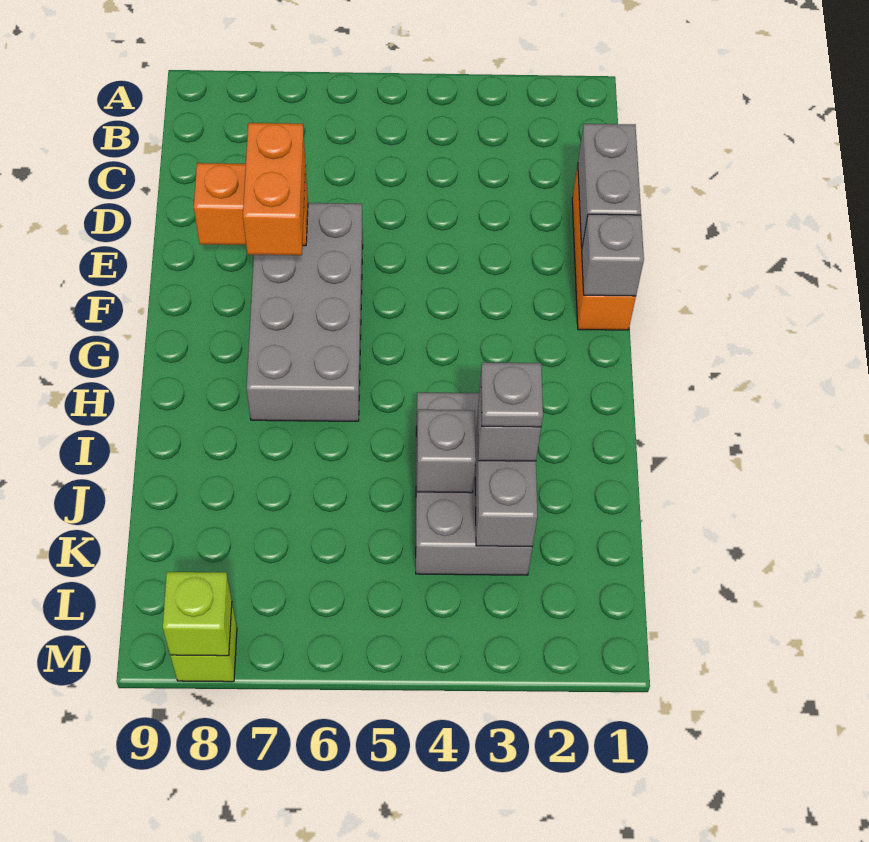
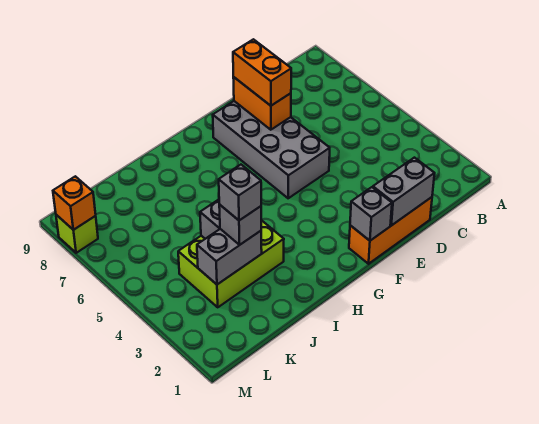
grey 2x4 brick [247,203,363,421] -> grey 2x4 brick turned to [213,101,330,198]
orange 1x2 brick [243,123,306,255] -> orange 1x2 brick turned to [233,39,291,106]
grey 2x3 brick [416,392,532,575] -> lime 2x3 brick [178,220,284,307]
grey 1x1 plate [481,362,543,427] -> grey 1x1 brick [219,165,261,220]
lime 1x1 brick [163,572,232,656] -> orange 1x1 brick [53,176,96,230]

